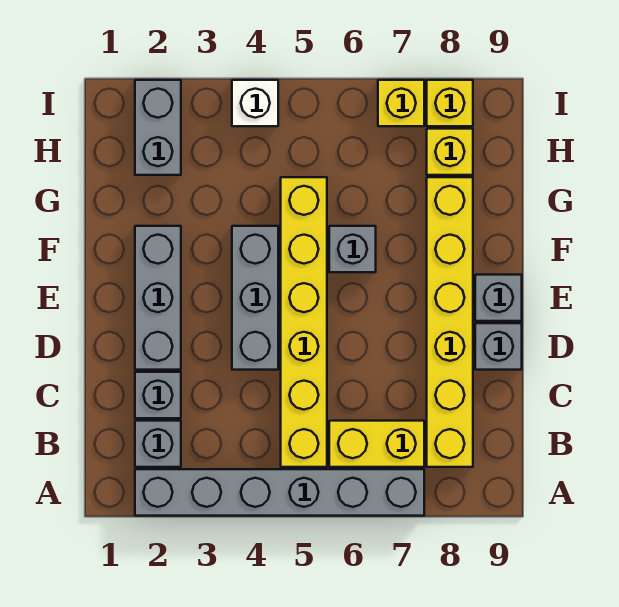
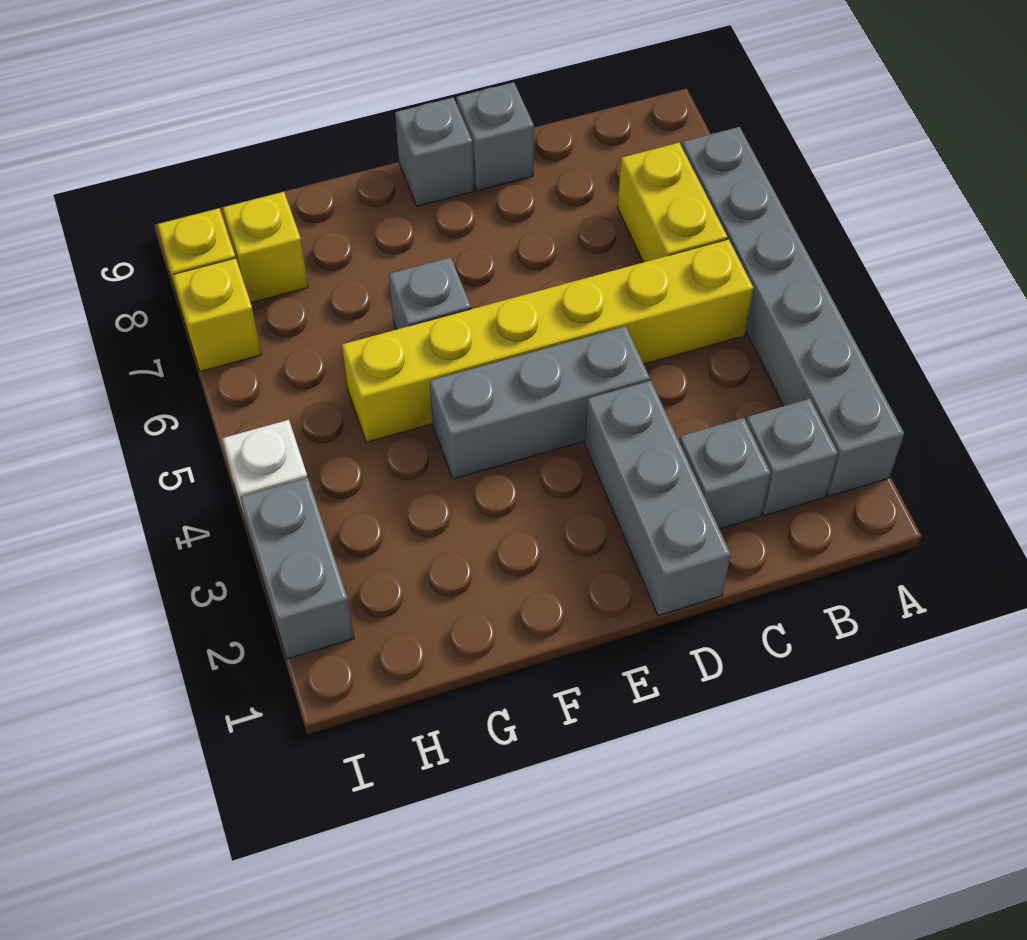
yellow 1x6 brick [427,177,473,467] -> none
grey 1x3 brick [135,226,181,370] -> grey 1x3 brick turned to [585,381,731,615]
grey 1x2 brick [135,80,181,175] -> grey 1x2 brick turned to [240,478,354,659]

